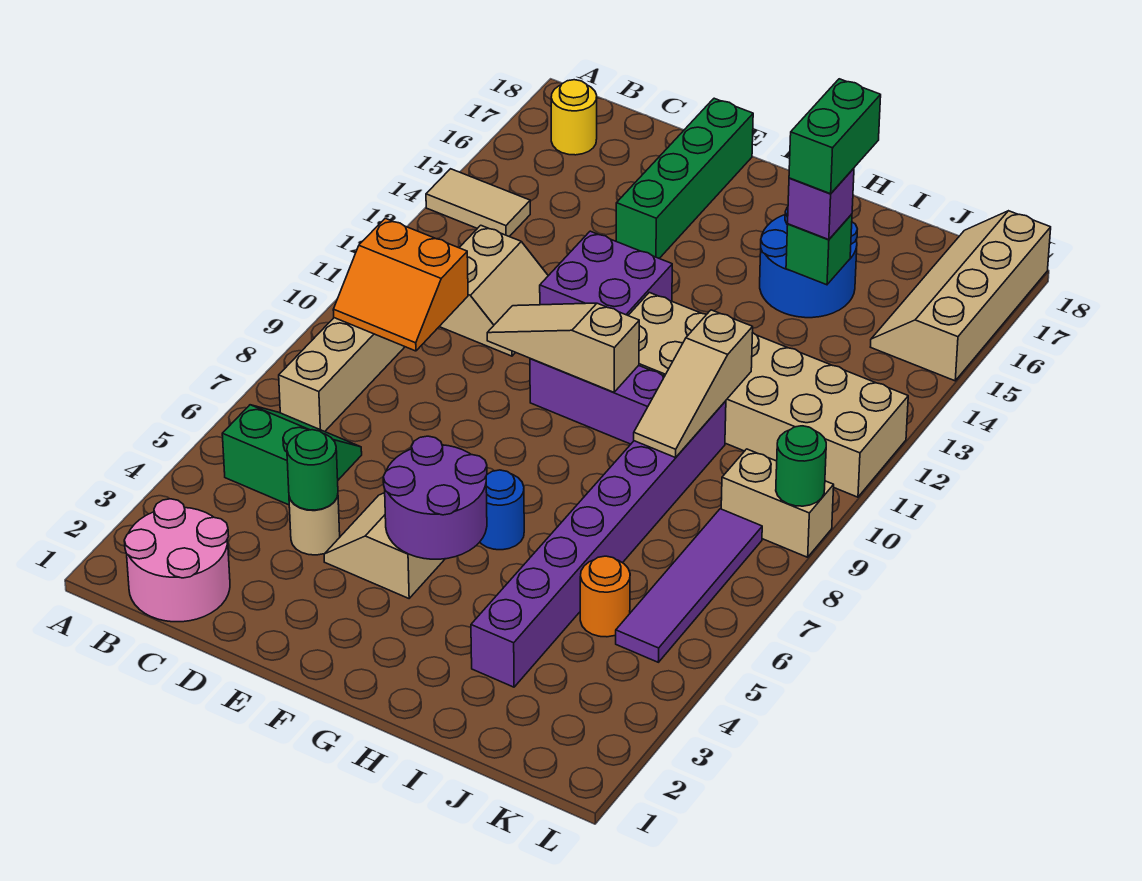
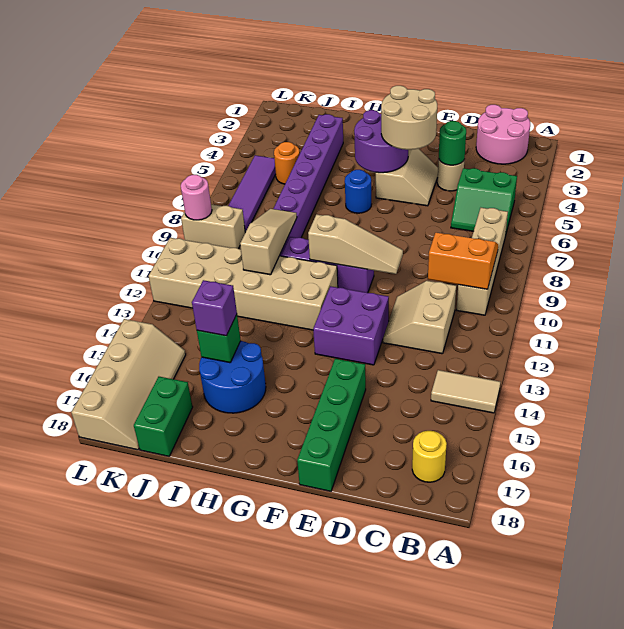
none -> tan 2x2 round brick [381,86,437,150]
green 1x2 brick [789,79,881,194] -> green 1x2 brick moved to [134,377,193,456]
green 1x1 round brick [776,426,826,506] -> pink 1x1 round brick [181,175,212,220]

